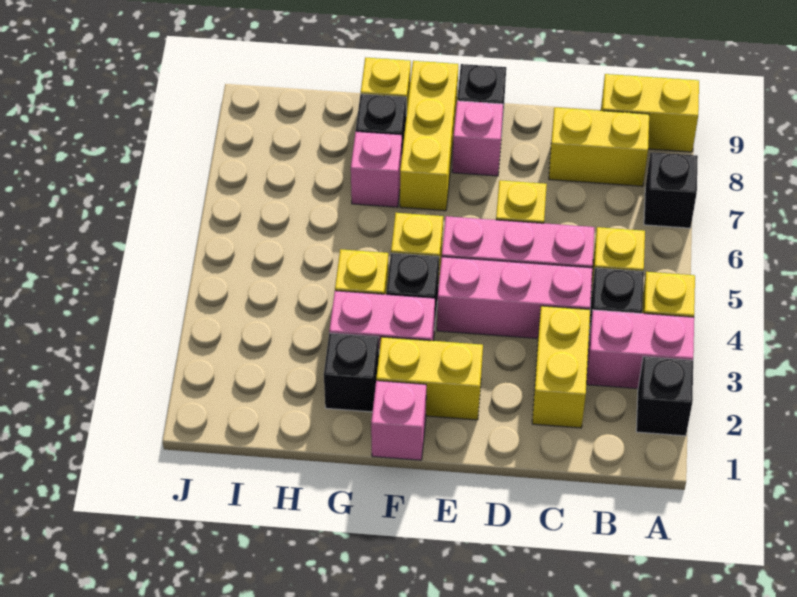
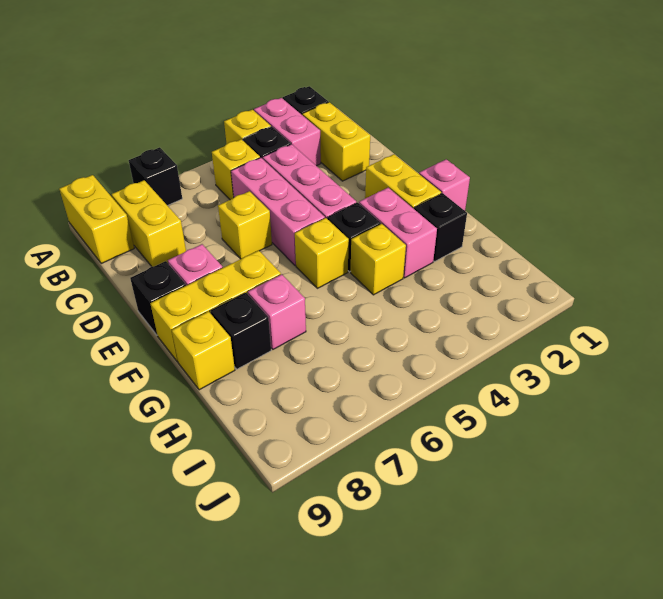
yellow 1x2 brick [532,306,590,428] -> yellow 1x2 brick turned to [302,102,370,181]

